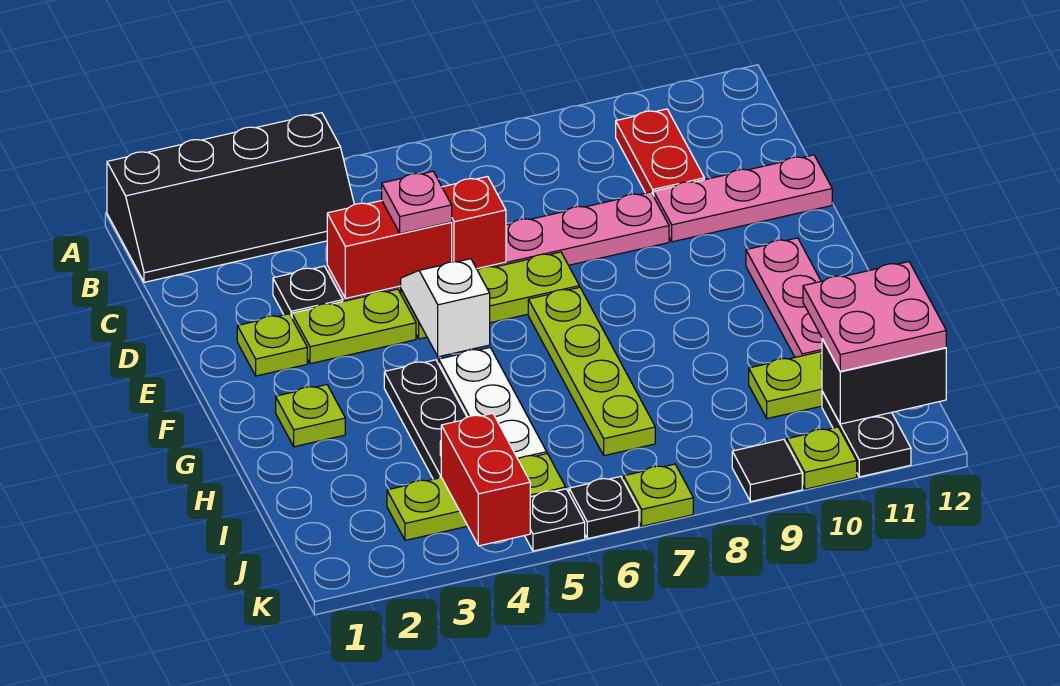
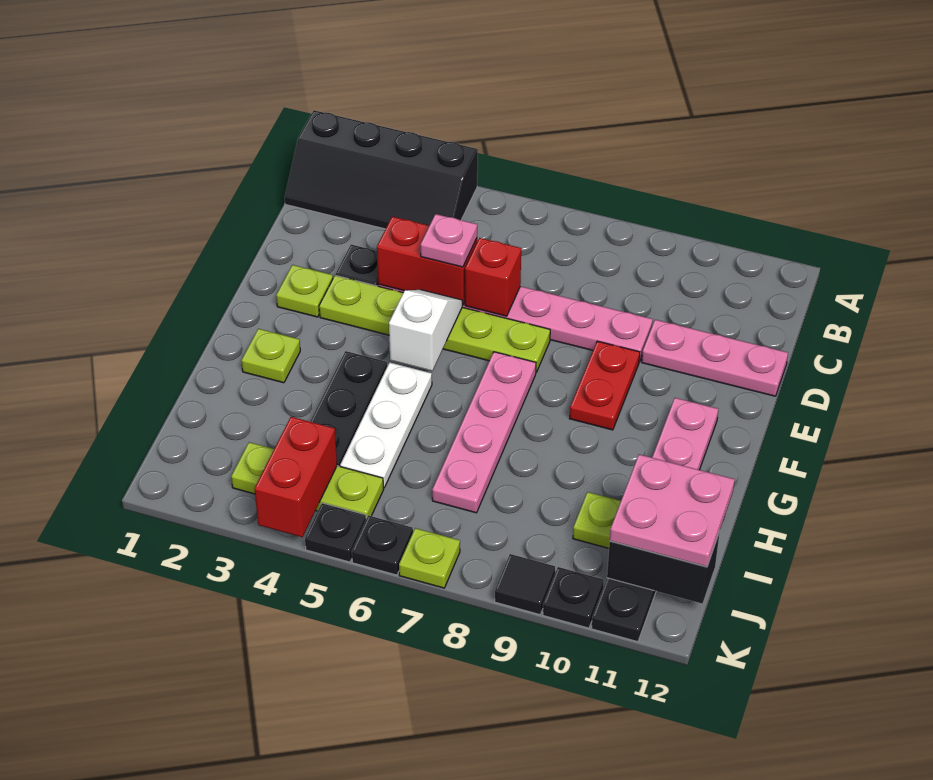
red 1x2 plate [616,109,704,196] -> red 1x2 plate moved to [569,341,640,430]
lime 1x4 plate [528,287,655,456] -> pink 1x4 plate [432,352,536,513]
lime 1x1 plate [787,427,857,489] -> black 1x1 plate [543,567,604,628]

